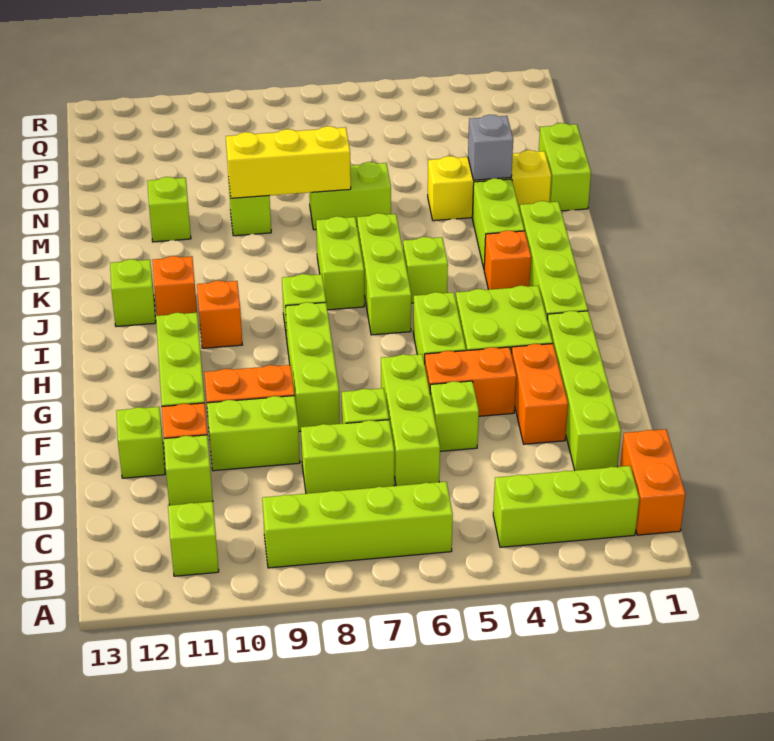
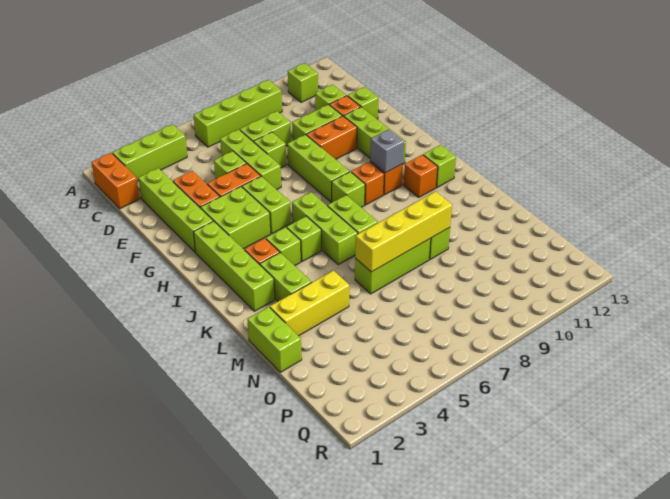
none -> orange 1x1 brick [351,162,384,205]
grey 1x1 brick [468,115,513,180] -> grey 1x1 brick moved to [370,129,404,173]
lime 1x2 brick [309,162,391,230] -> lime 1x3 brick [355,239,431,294]
yellow 1x3 brick [226,126,351,198] -> yellow 1x4 brick [355,191,452,272]
lime 1x1 brick [147,177,191,242] -> lime 1x1 brick moved to [266,227,301,266]

